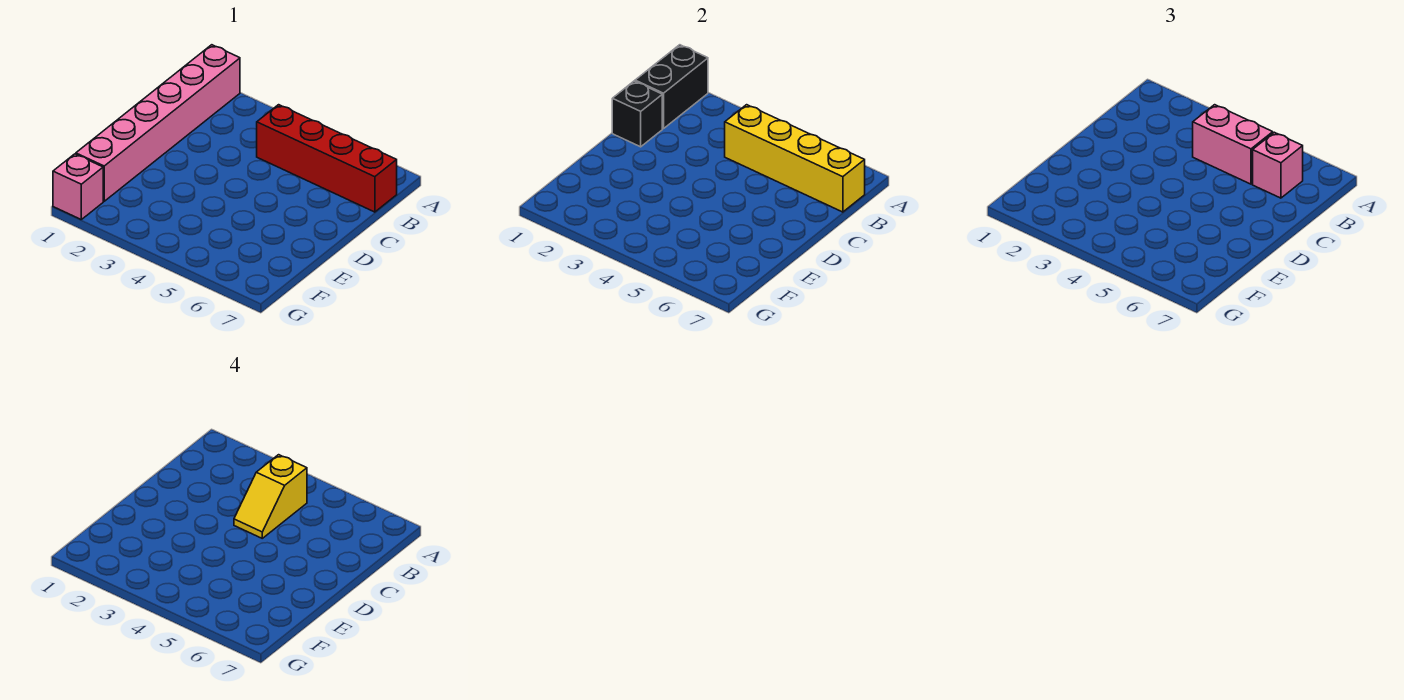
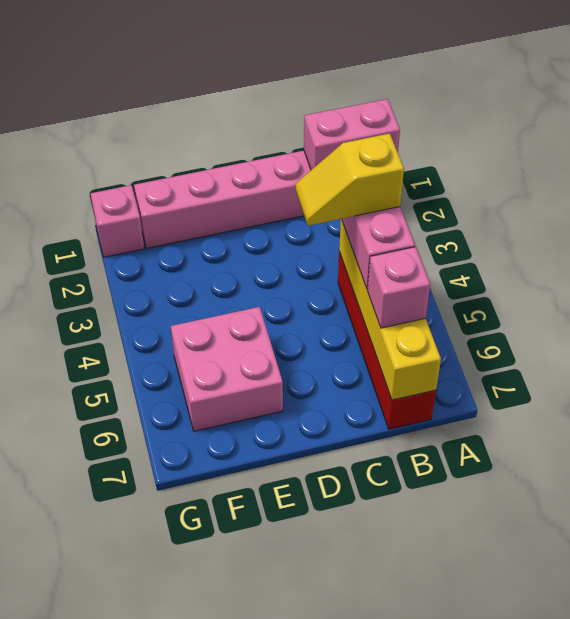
black 1x2 brick [635,45,708,129] -> pink 1x2 brick [304,99,400,170]
black 1x1 brick [612,81,662,147] -> none
none -> pink 2x2 brick [171,307,283,431]

